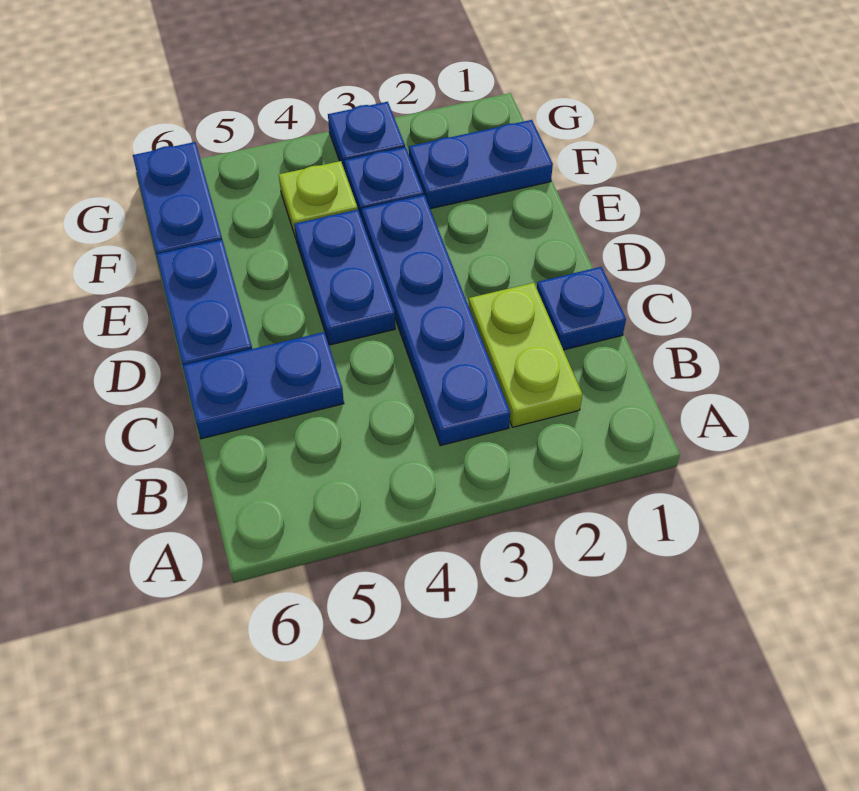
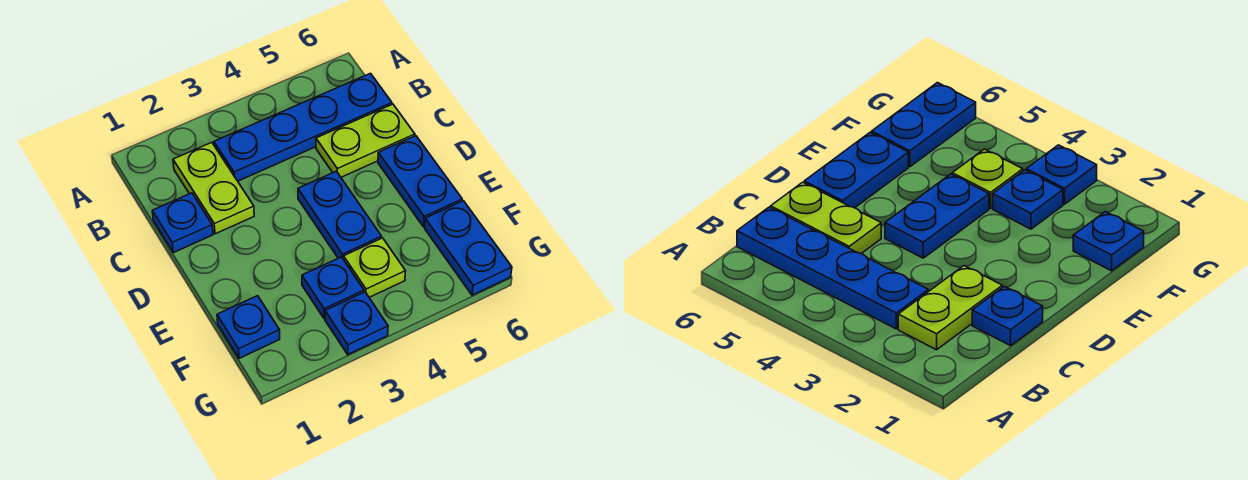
blue 1x4 plate [362,195,510,446] -> blue 1x4 plate turned to [214,73,392,181]
blue 1x2 plate [183,332,344,439] -> lime 1x2 plate [316,104,415,177]
blue 1x2 plate [409,120,553,209] -> blue 1x1 plate [217,296,280,358]

